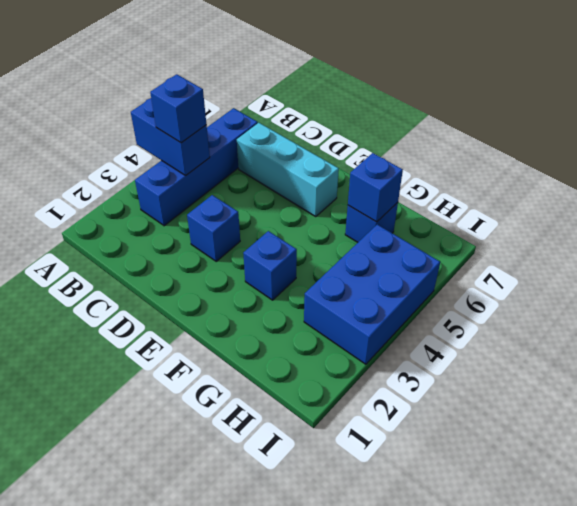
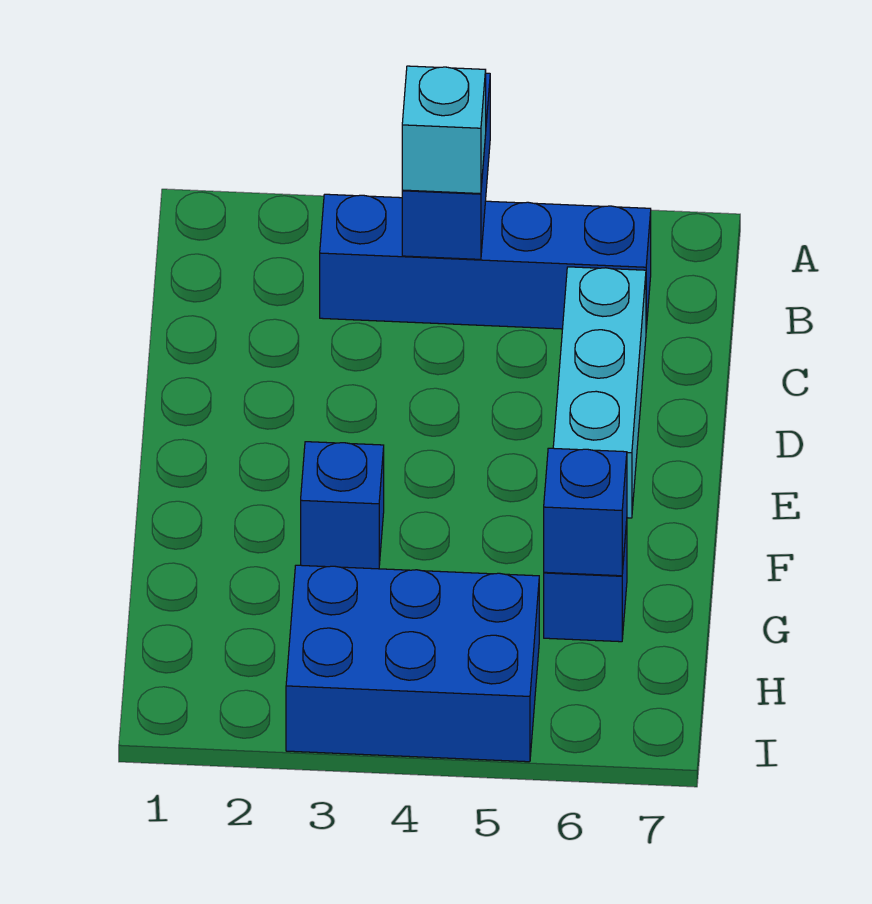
blue 1x1 brick [150,74,206,143] -> cyan 1x1 brick [402,66,486,194]
blue 1x1 brick [187,195,240,261] -> none

